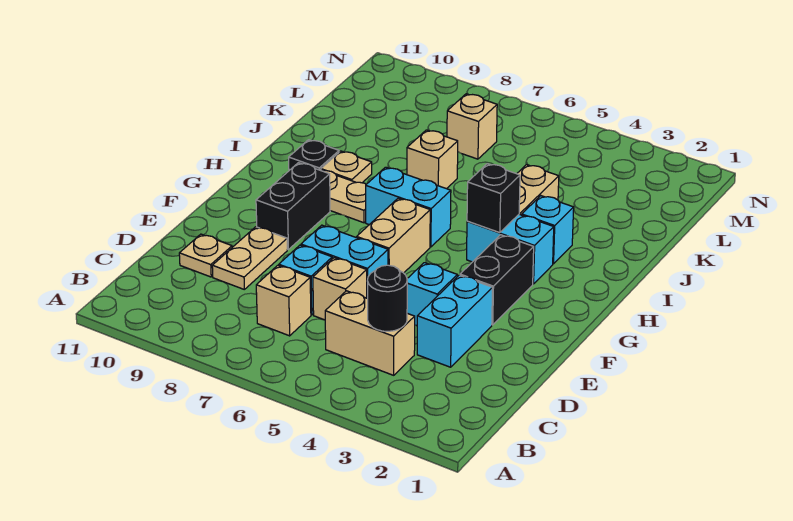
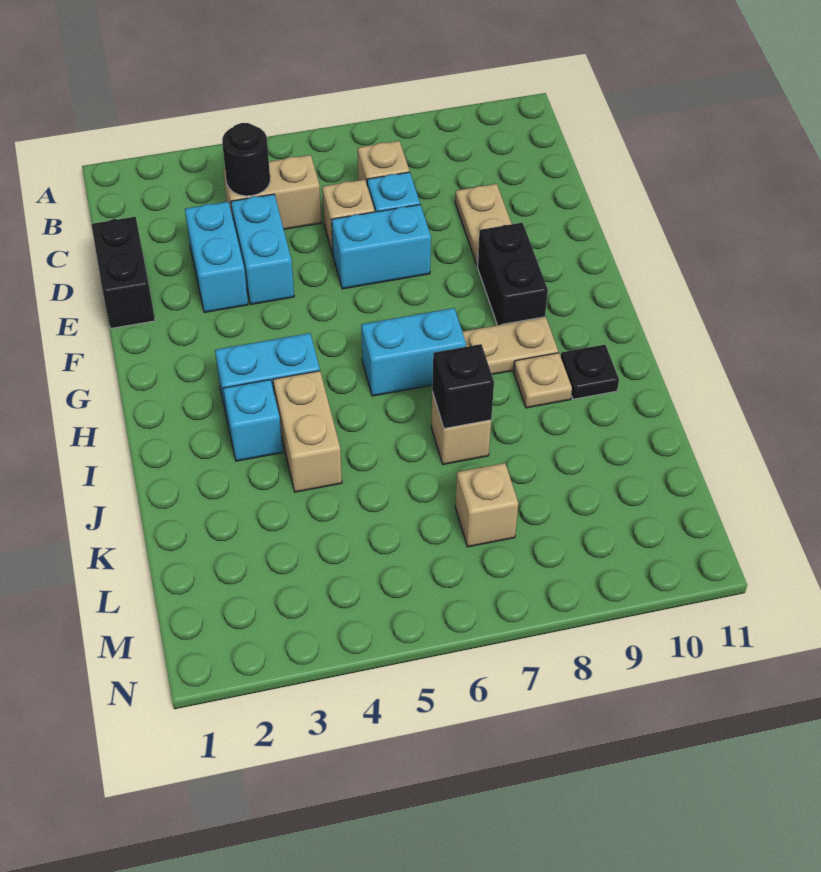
tan 1x1 plate [179,234,232,277] -> none
cyan 1x1 brick [407,263,457,326] -> cyan 1x2 brick [231,194,294,304]
black 1x2 brick [460,235,534,325] -> black 1x2 brick moved to [91,217,155,328]
tan 1x2 brick [357,198,430,273] -> none
black 1x1 brick [467,164,520,233] -> black 1x1 brick moved to [432,344,494,428]

